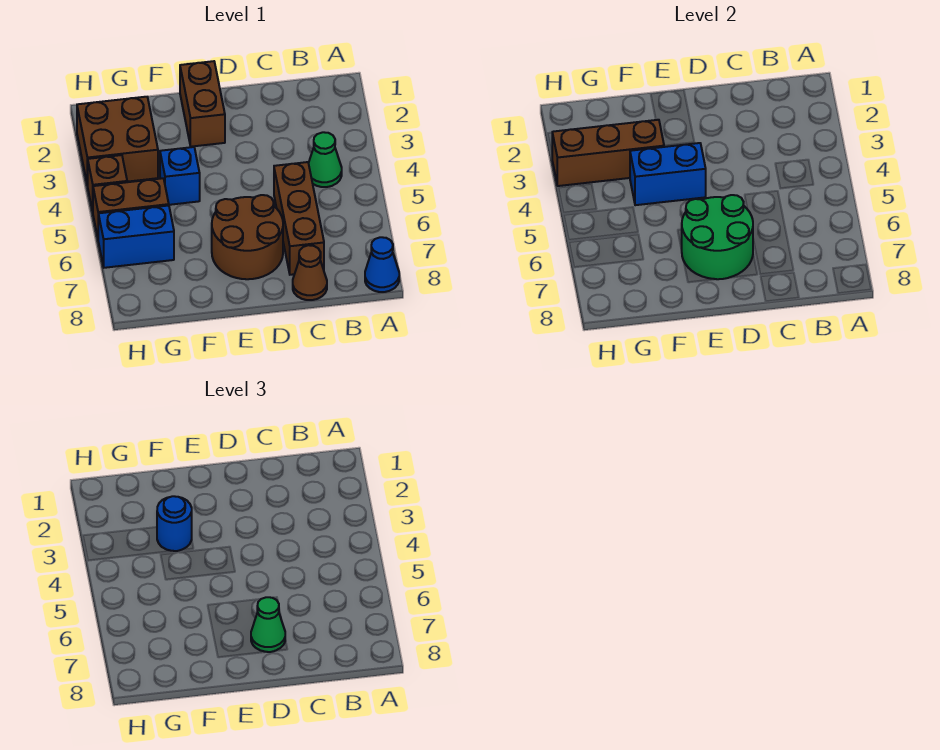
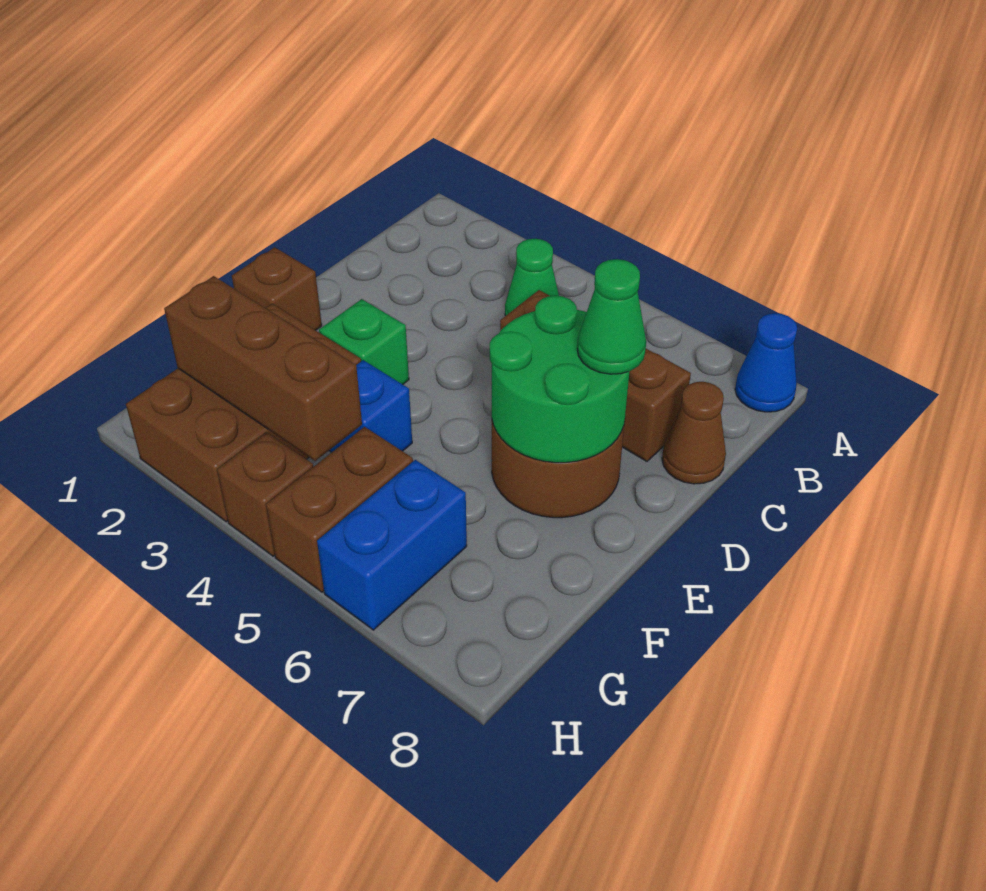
brown 1x2 brick [180,61,225,147] -> brown 1x1 brick [232,247,322,330]
none -> green 1x1 brick [319,299,409,384]
blue 1x2 brick [630,143,706,205] -> none
brown 1x3 brick [552,120,664,186] -> brown 1x3 brick turned to [164,276,362,461]
blue 1x1 round brick [157,496,192,551] -> none
brown 2x2 brick [77,97,158,186] -> brown 2x3 brick [126,304,361,522]

